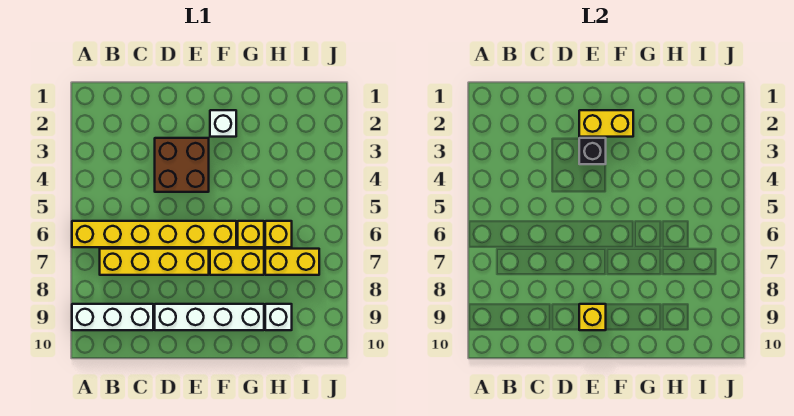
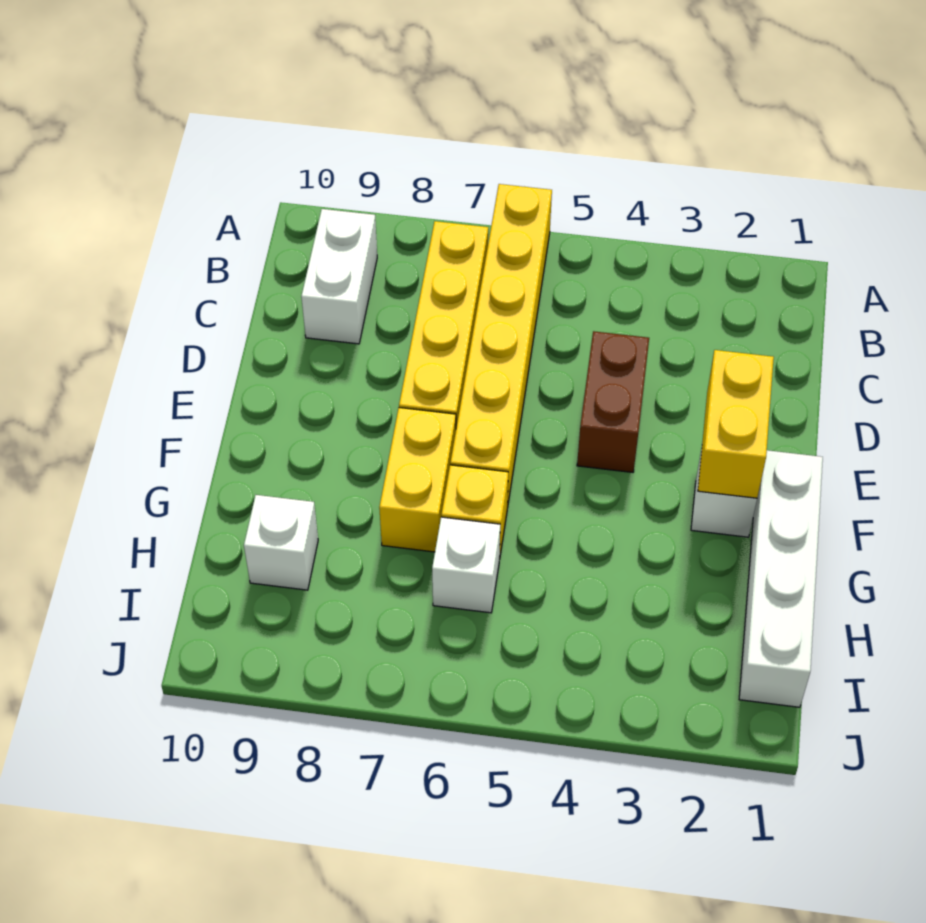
white 1x3 brick [72,304,153,330] -> white 1x2 brick [301,209,377,344]
brown 2x2 brick [155,138,209,192] -> brown 1x2 brick [577,331,649,472]
white 1x4 brick [155,304,264,330] -> white 1x4 brick moved to [739,450,823,707]
black 1x1 brick [579,138,606,164] -> none
yellow 1x1 brick [579,304,606,330] -> none
yellow 1x1 brick [265,221,292,247] -> white 1x1 brick [432,517,500,613]
yellow 1x2 brick [265,249,319,275] -> none

